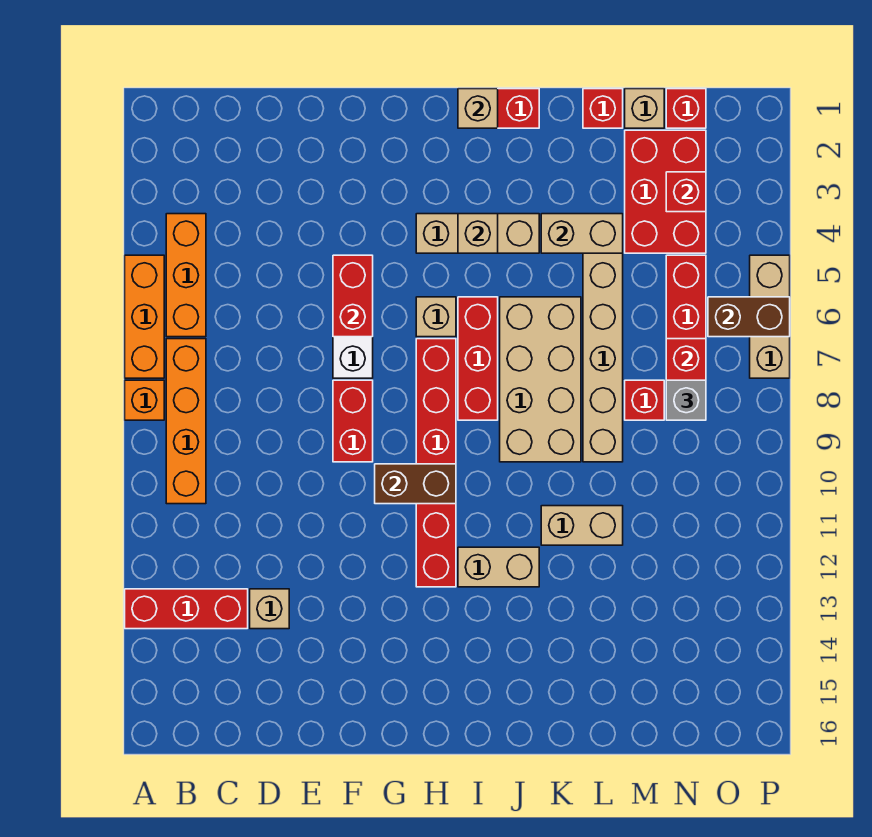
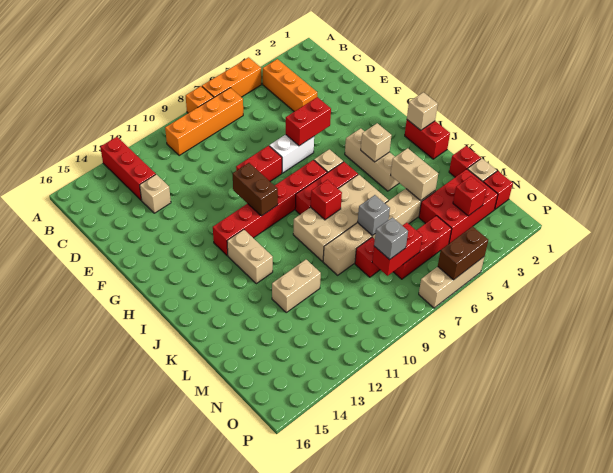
orange 1x3 brick [166,214,206,337] -> orange 1x3 brick turned to [263,59,317,112]
none -> red 1x1 brick [311,180,342,220]
tan 1x2 brick [541,506,623,545] -> tan 1x2 brick turned to [272,260,321,312]
none -> grey 1x1 brick [358,195,390,235]
brown 1x2 brick [708,297,790,337] -> brown 1x2 brick turned to [438,226,488,280]

